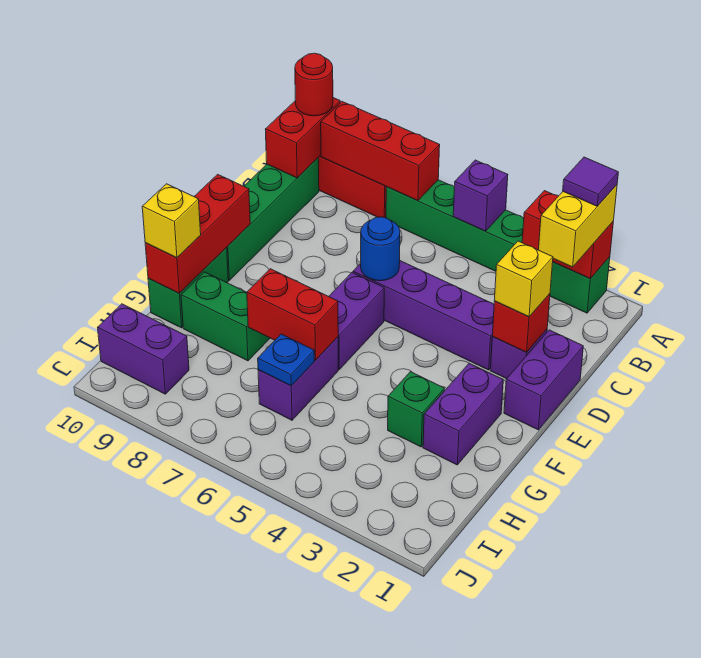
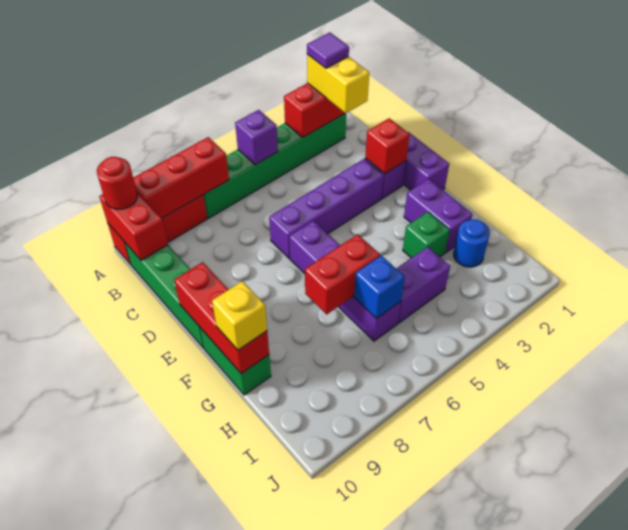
yellow 1x1 brick [494,241,553,317] -> none
blue 1x1 round brick [361,217,400,281] -> blue 1x1 round brick moved to [454,220,490,267]
green 1x2 brick [181,272,270,361] -> none
blue 1x1 plate [258,334,314,386] -> blue 1x1 brick [354,255,405,318]
purple 1x2 brick [98,304,189,394] -> purple 1x2 brick moved to [396,247,450,323]

